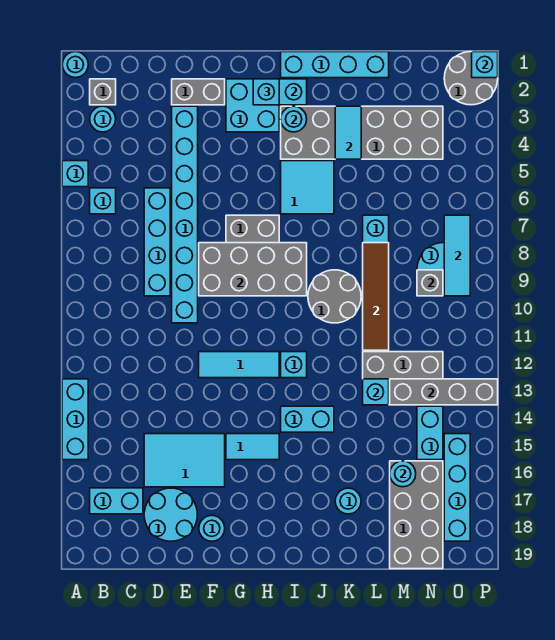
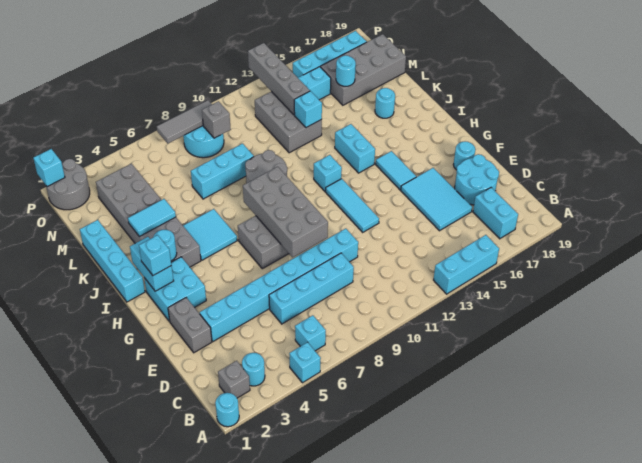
brown 1x4 tile [363,243,389,350] -> none
cyan 1x3 tile [444,215,470,296] -> grey 1x3 tile [157,100,212,143]

